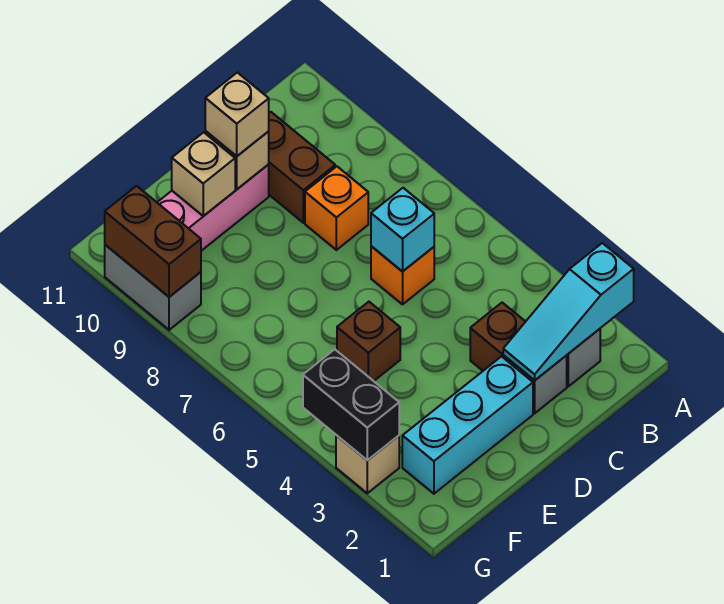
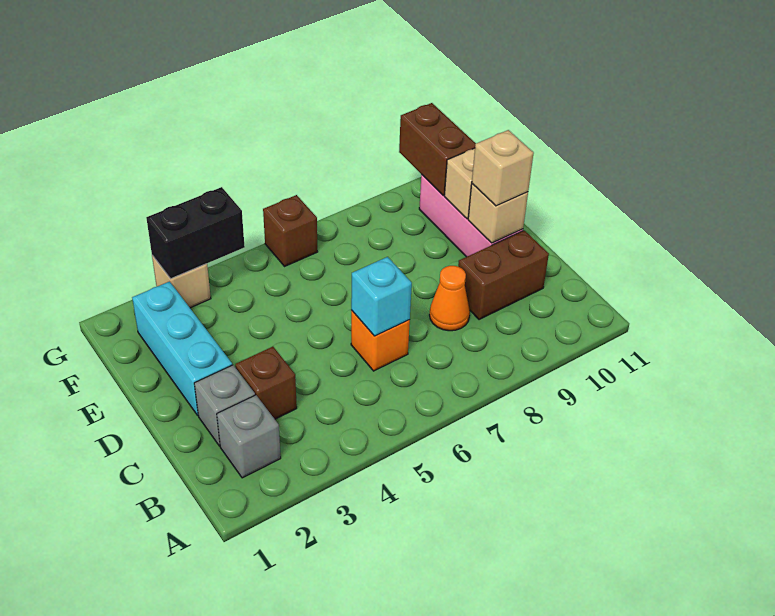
cyan 1x3 slope [503,243,634,380] -> none
orange 1x1 brick [305,166,368,250] -> orange 1x1 cone [430,266,470,331]
brown 1x1 brick [337,302,400,381] -> brown 1x1 brick moved to [263,195,317,267]
grey 1x2 brick [105,245,201,330] -> none
brown 1x2 brick [105,186,201,297] -> brown 1x2 brick turned to [399,103,476,195]

